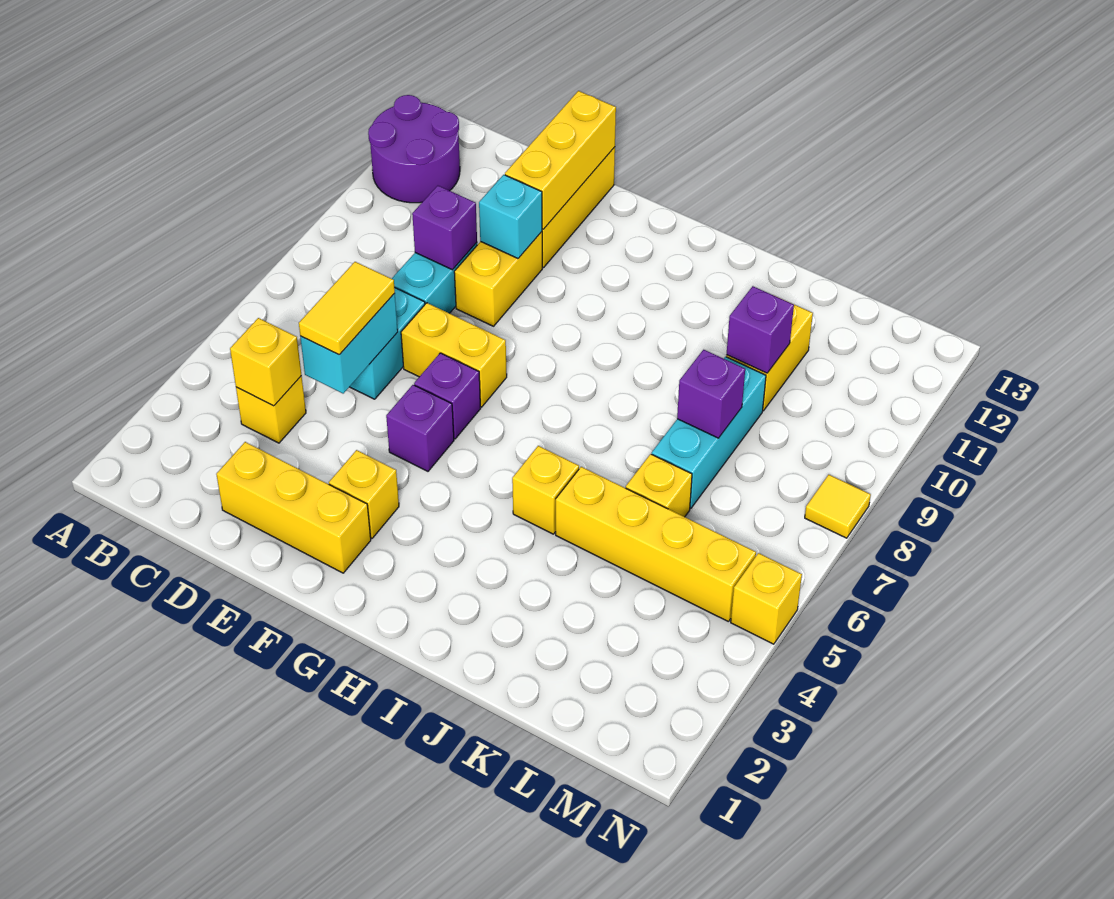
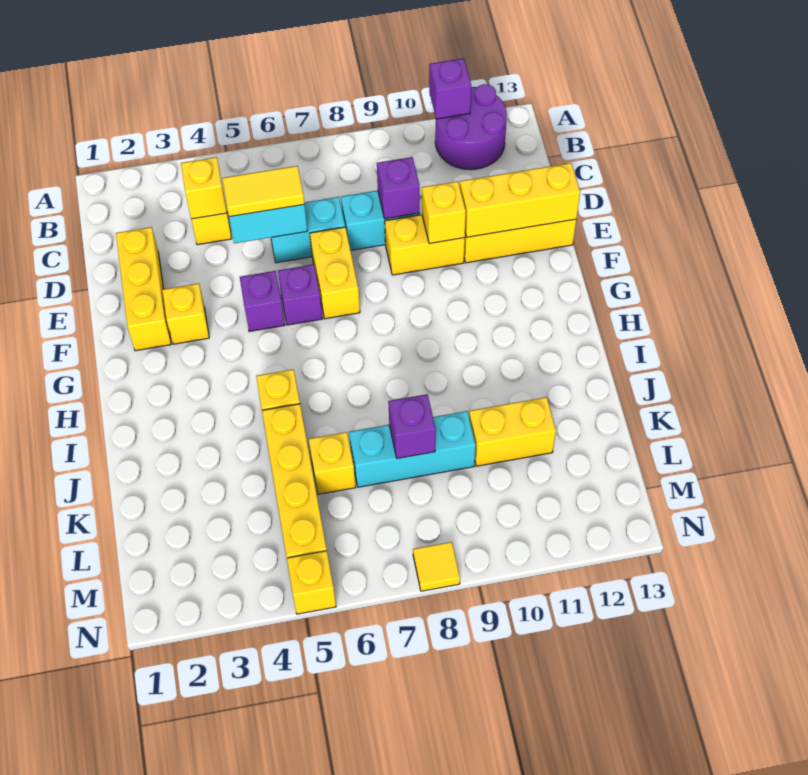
cyan 1x1 brick [479,175,542,258] -> yellow 1x1 brick [422,181,466,244]
purple 1x1 brick [727,286,794,373] -> purple 1x1 brick moved to [429,58,471,119]

